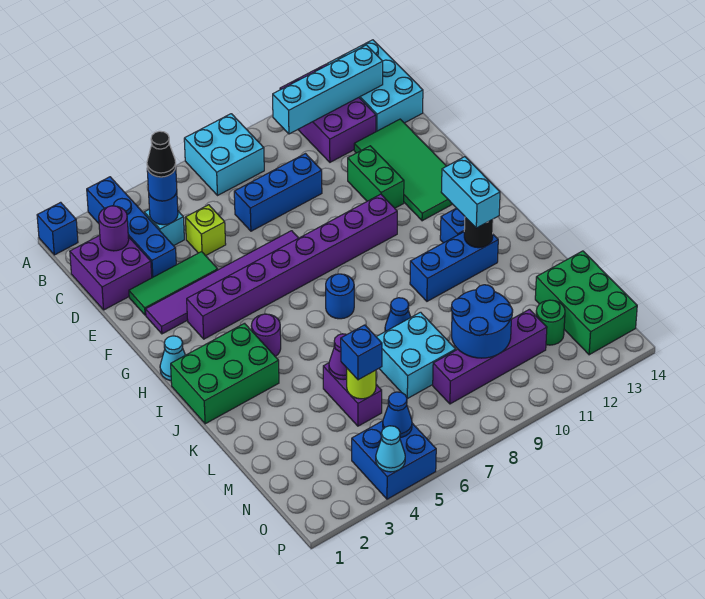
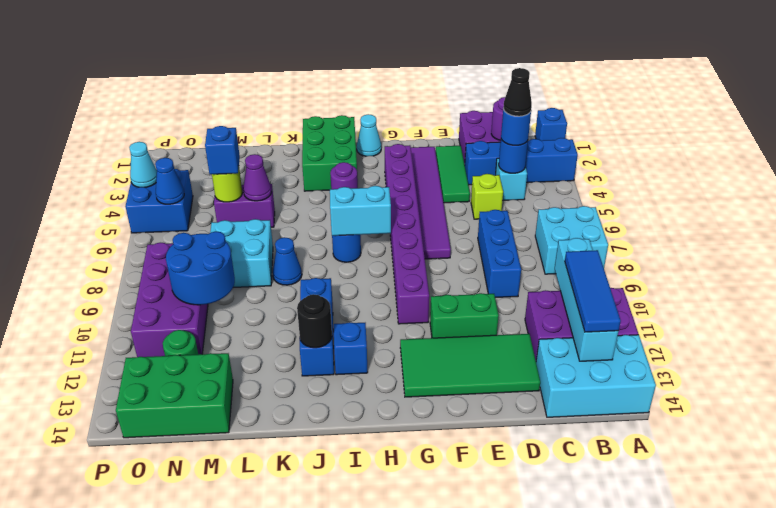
none -> blue 1x3 tile [565,250,621,332]
cyan 1x2 brick [441,157,500,228] -> cyan 1x2 brick moved to [330,186,391,236]
purple 1x4 brick [433,309,547,404] -> purple 2x4 brick [131,243,208,357]

